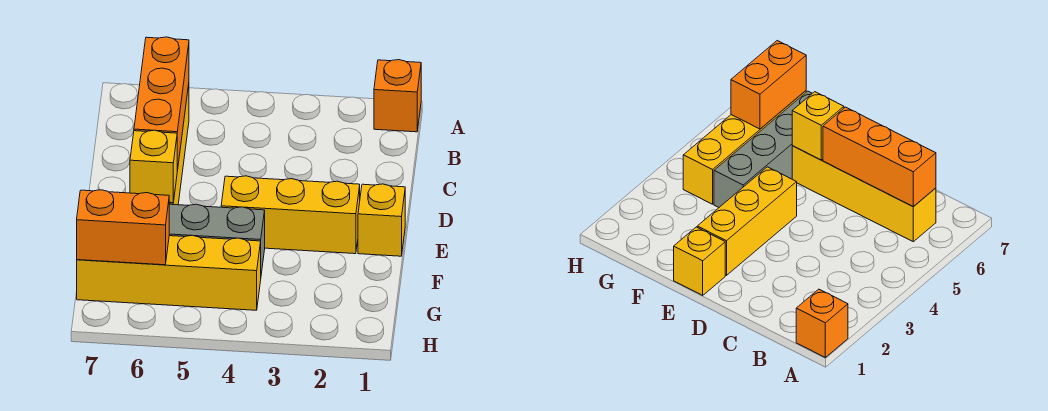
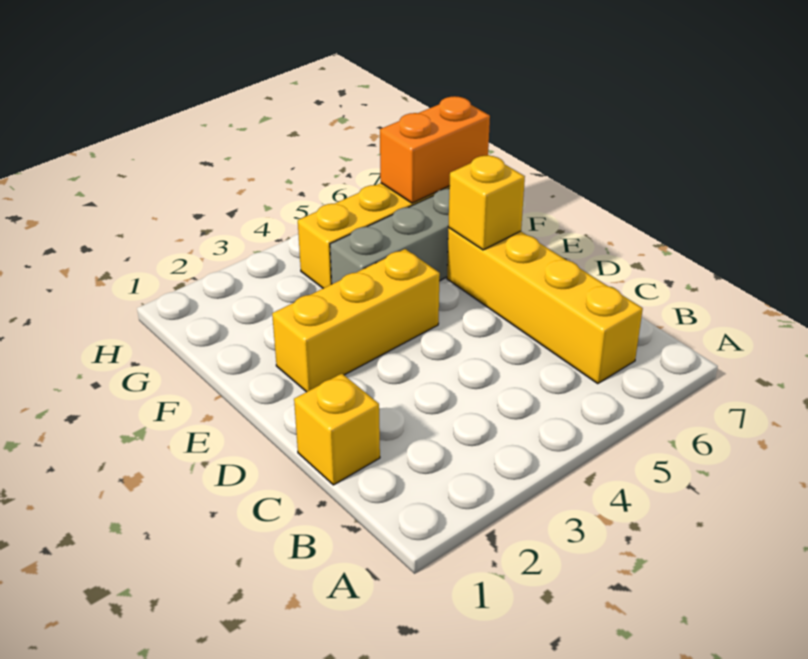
orange 1x1 brick [374,60,421,132] -> none
orange 1x3 brick [134,37,189,171] -> none
yellow 1x1 brick [358,184,405,256] -> yellow 1x1 brick moved to [294,374,380,485]

